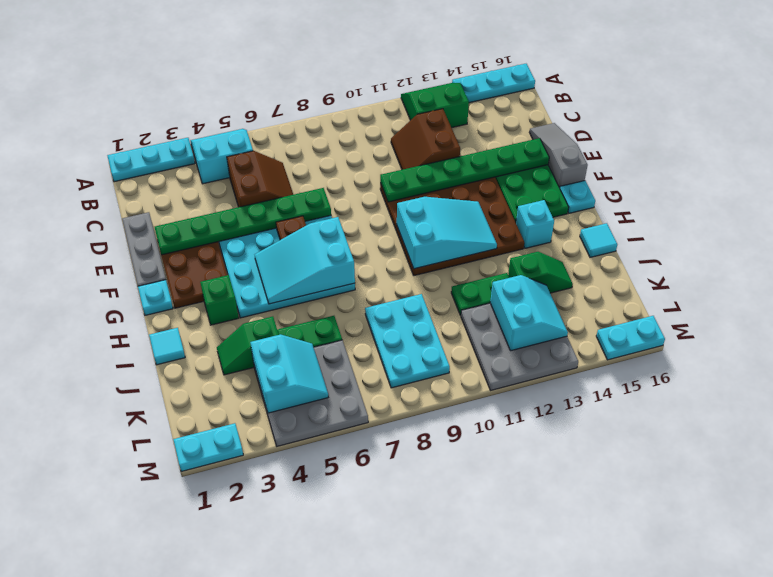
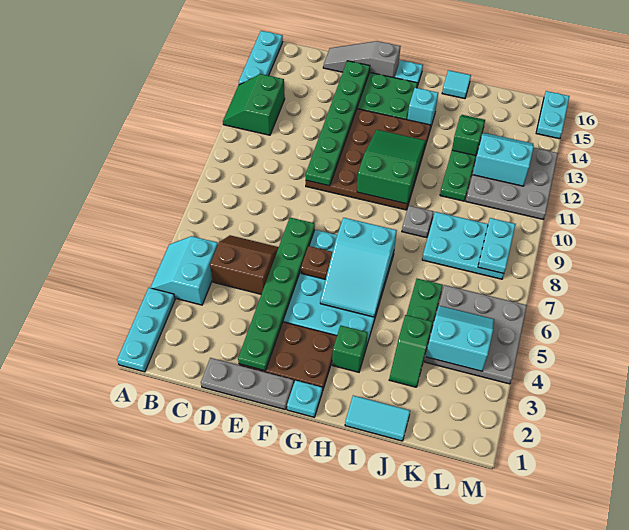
brown 2x2 slope [391,109,460,170] -> none
cyan 2x3 slope [397,197,497,269] -> green 2x3 slope [357,130,426,204]
cyan 1x1 tile [149,328,185,365] -> cyan 1x2 tile [345,395,410,441]
none -> grey 1x1 plate [402,206,433,238]
cyan 1x2 plate [173,423,243,472] -> cyan 1x2 plate moved to [478,218,516,274]

